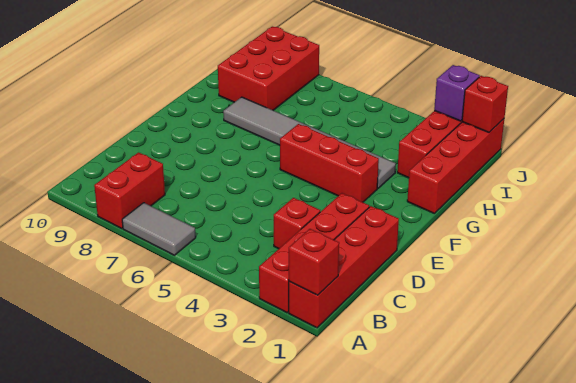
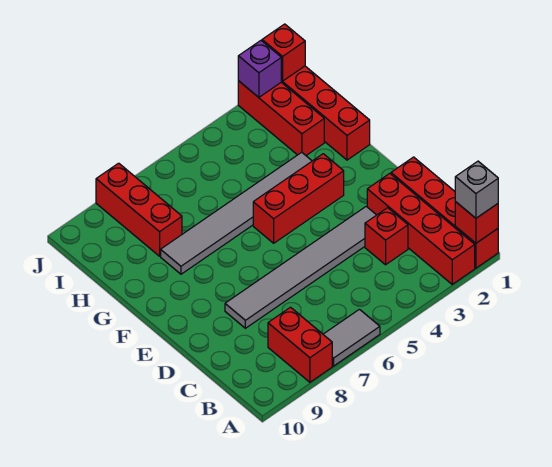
none -> grey 1x1 brick [455,161,498,218]
none -> grey 1x6 tile [225,207,376,328]
red 2x3 brick [218,27,319,110] -> red 1x3 brick [96,163,182,256]

